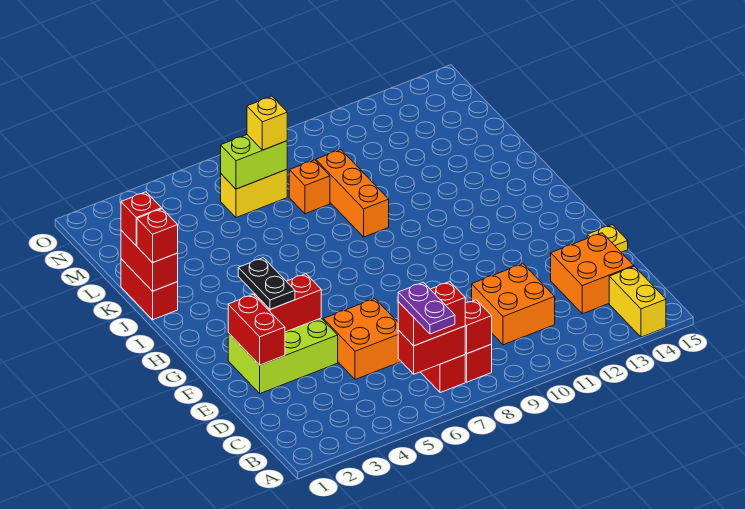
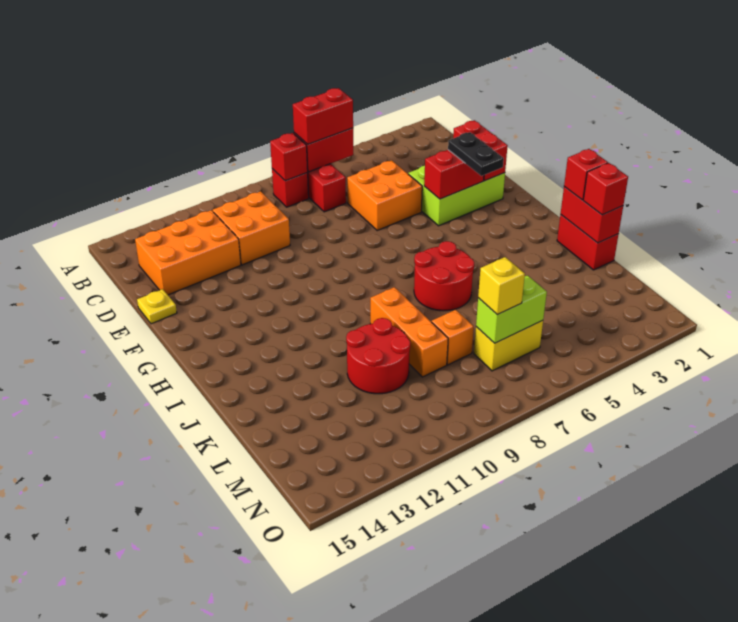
purple 1x2 plate [398,282,455,334] -> none
yellow 1x2 brick [609,266,666,337] -> none
orange 2x2 brick [551,233,634,314] -> orange 2x3 brick [135,210,241,295]
none -> red 2x2 round brick [414,241,474,311]
none -> red 2x2 round brick [346,318,410,394]

